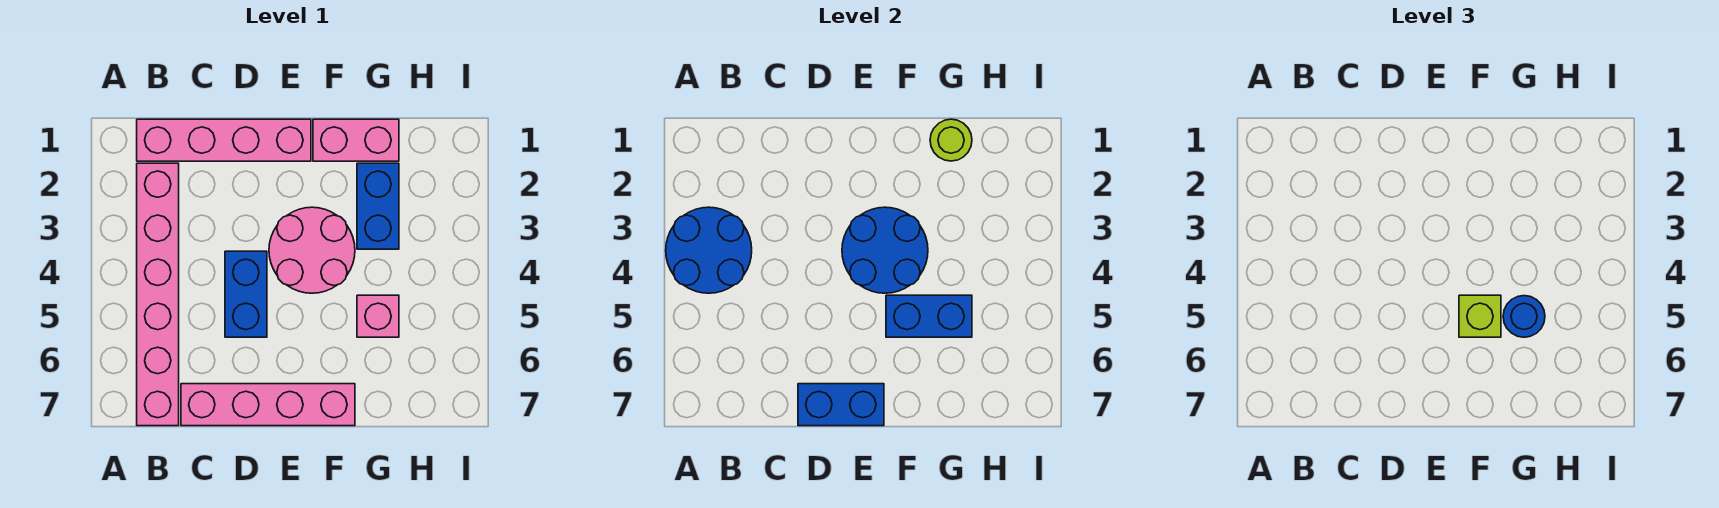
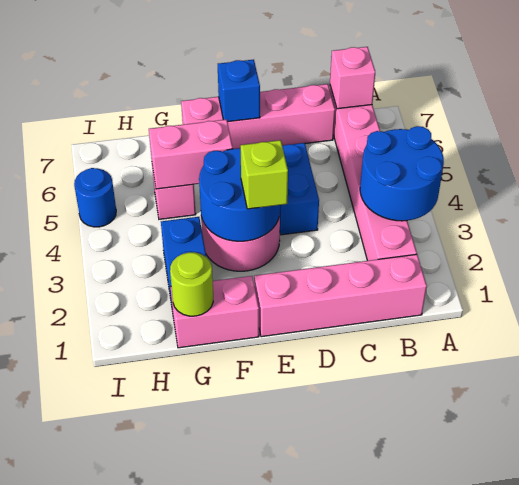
none -> pink 1x1 brick [330,47,375,109]
blue 1x2 brick [798,384,884,426] -> blue 1x1 brick [218,60,260,122]
blue 1x2 brick [886,295,972,337] -> pink 1x2 brick [149,119,233,189]
lime 1x1 brick [1459,295,1501,337] -> lime 1x1 brick moved to [241,140,288,209]
blue 1x1 round brick [1503,296,1545,337] -> blue 1x1 round brick moved to [74,168,116,227]

